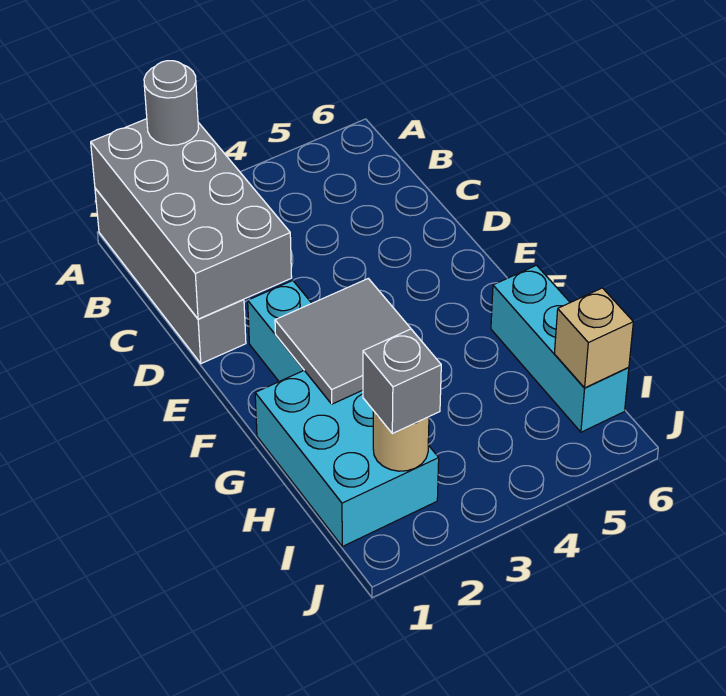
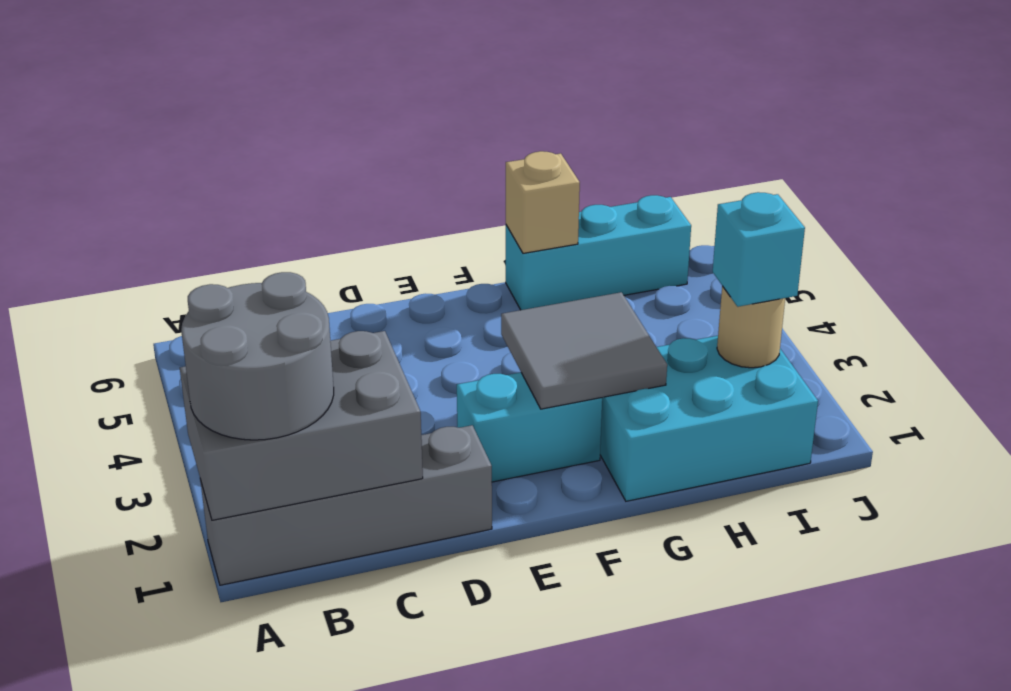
grey 2x4 brick [91,119,292,319] -> grey 2x3 brick [180,331,423,520]
grey 1x1 round brick [144,61,199,145] -> grey 2x2 round brick [181,272,334,440]
grey 1x1 brick [363,329,441,434] -> cyan 1x1 brick [713,192,805,307]
tan 1x1 brick [554,288,633,388] -> tan 1x1 brick moved to [506,151,580,253]

